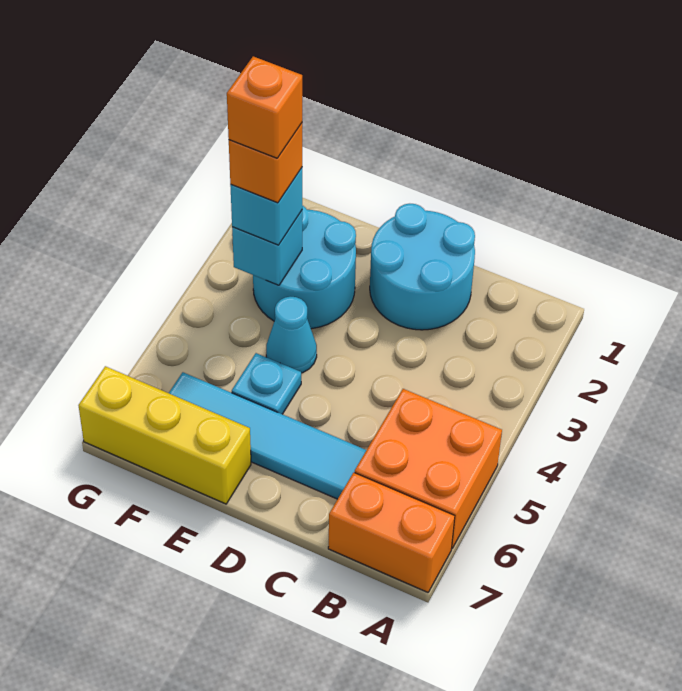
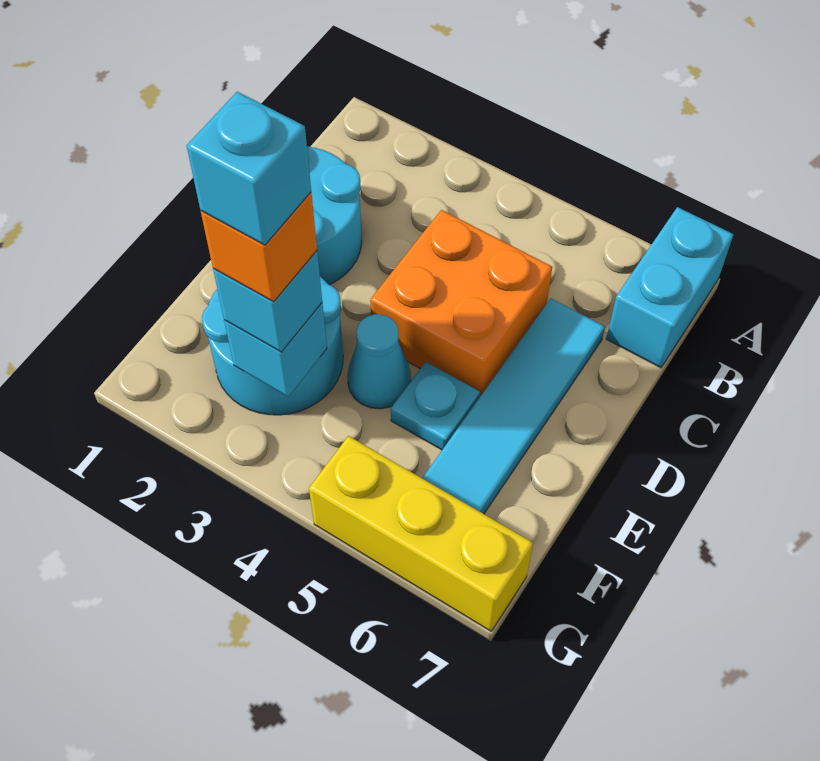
orange 2x2 brick [355,389,502,548] -> orange 2x2 brick moved to [370,210,552,396]
orange 1x2 brick [328,473,455,592] -> cyan 1x2 brick [606,207,734,368]
yellow 1x3 brick [78,366,251,504] -> yellow 1x3 brick turned to [309,436,533,631]
orange 1x1 brick [227,56,302,158] -> cyan 1x1 brick [187,92,311,245]

